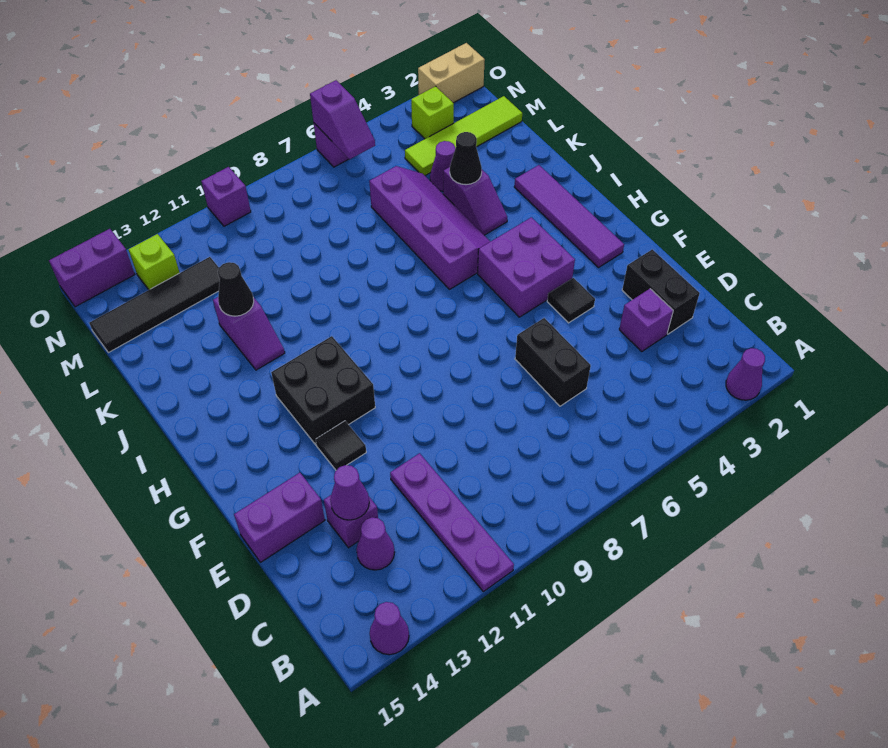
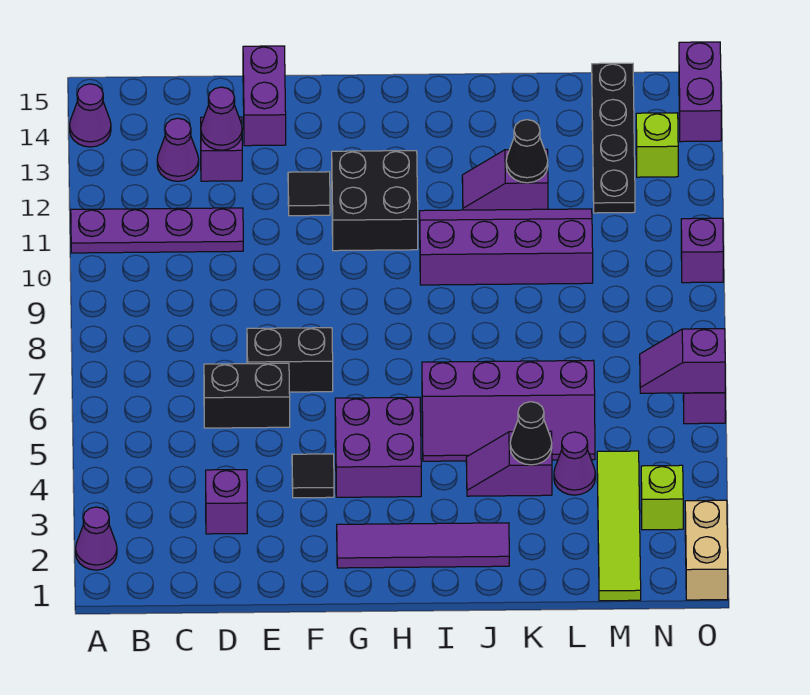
black 1x2 brick [622,249,700,334] -> black 1x2 brick moved to [247,328,333,392]
none -> purple 2x4 slope [419,209,593,285]
black 1x4 tile [89,257,220,353] -> black 1x4 plate [592,63,635,213]

